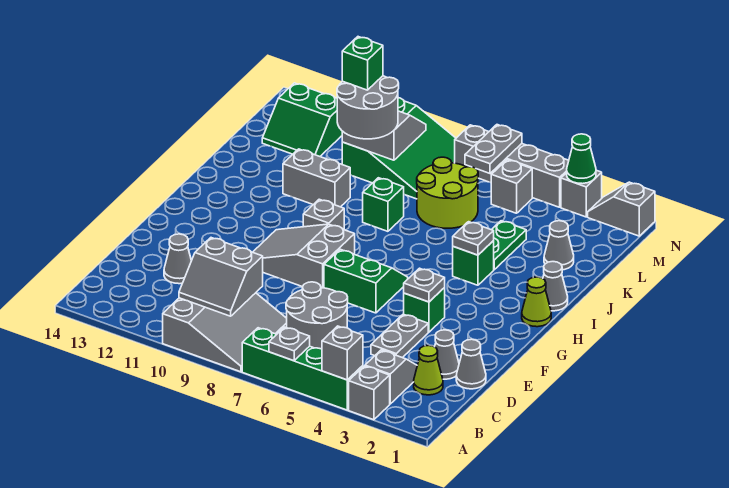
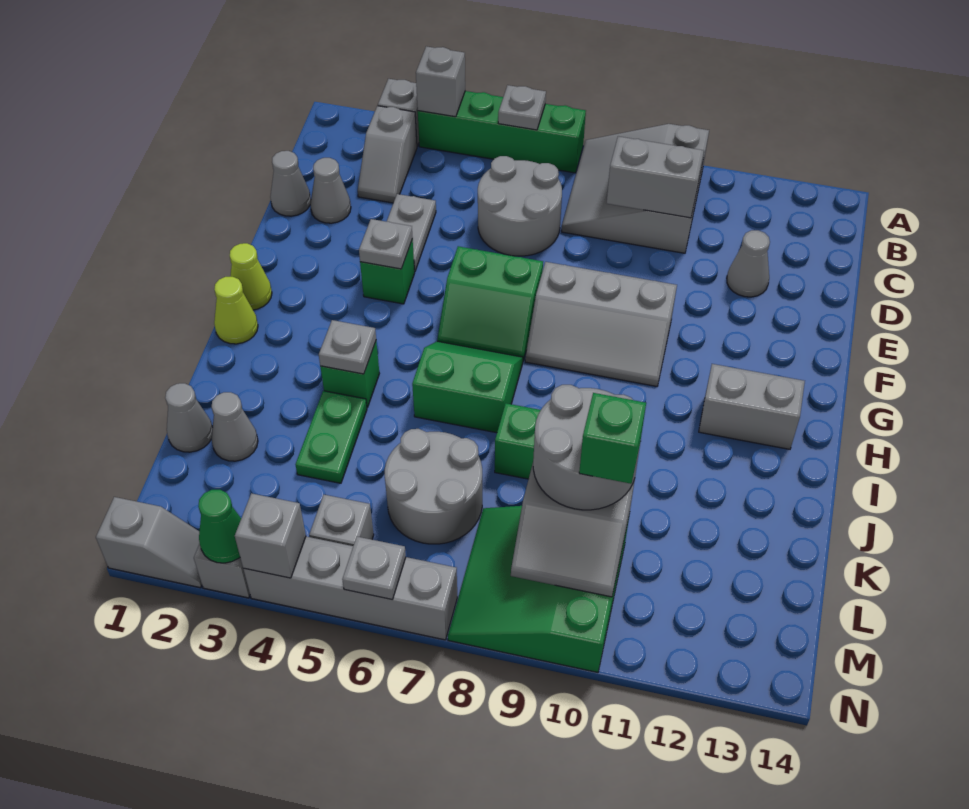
lime 1x1 cone [414,345,443,395] -> lime 1x1 cone moved to [230,243,272,310]
grey 2x3 slope [253,224,355,288] -> grey 2x3 slope turned to [525,262,677,386]
grey 1x1 brick [303,199,344,230] -> grey 1x1 brick moved to [235,493,306,578]
grey 1x1 cone [543,262,568,311] -> grey 1x1 cone moved to [165,383,213,452]
grey 1x2 brick [283,149,350,207] -> grey 1x2 brick moved to [699,364,805,449]
lime 2x2 round brick [417,157,478,228] -> grey 2x2 round brick [385,429,482,544]
green 2x2 slope [262,83,342,156] -> green 2x2 slope moved to [412,341,523,433]
grey 1x2 plate [465,125,522,173] -> grey 1x1 plate [342,537,406,600]

